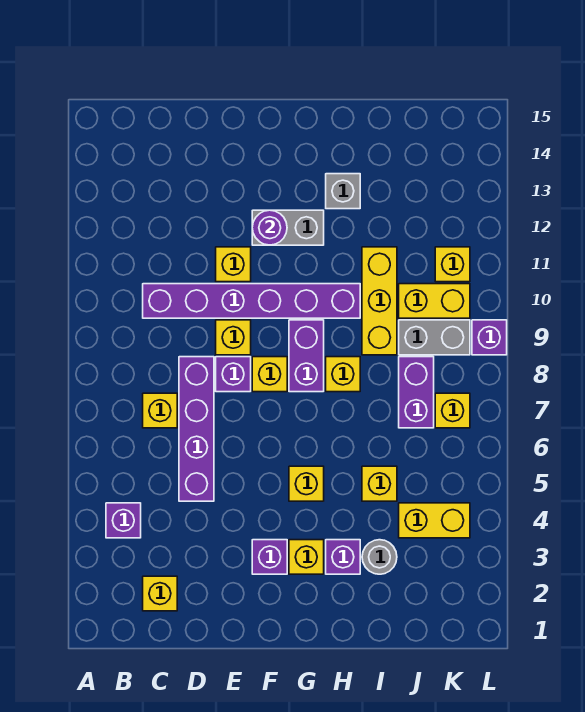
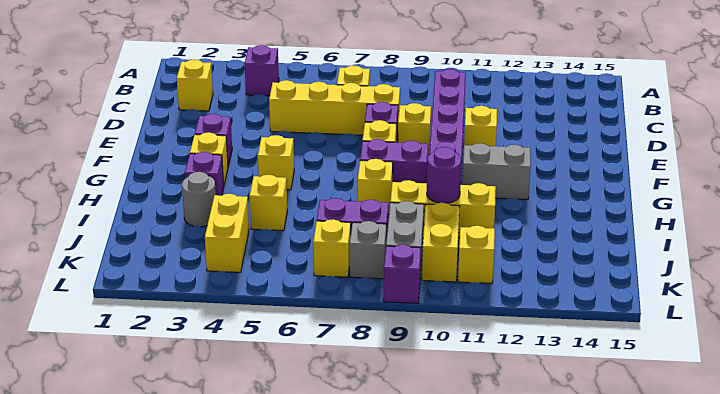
purple 1x4 brick [179,357,214,501] -> yellow 1x4 brick [269,80,400,135]
grey 1x2 brick [252,210,324,245] -> grey 1x2 brick turned to [462,143,531,199]
purple 1x1 round brick [252,210,287,245] -> purple 1x1 round brick moved to [427,147,461,203]
grey 1x1 brick [326,174,360,209] -> grey 1x1 brick moved to [350,221,386,279]

